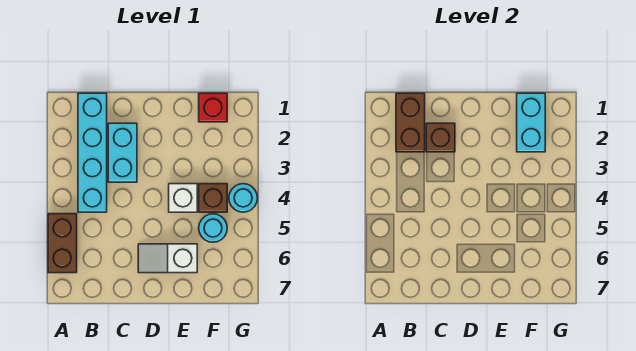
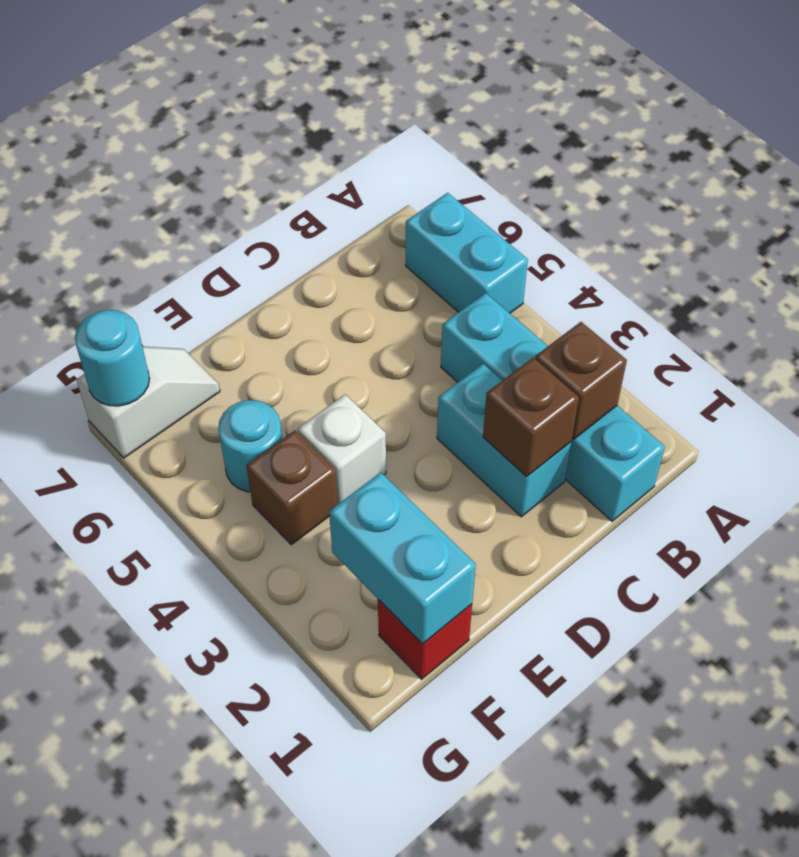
brown 1x2 brick [48,214,77,273] -> cyan 1x2 brick [406,193,528,313]
brown 1x2 brick [396,93,425,152] -> brown 1x1 brick [535,322,627,439]
white 1x2 slope [138,244,197,273] -> white 1x2 slope moved to [76,347,220,458]
cyan 1x1 round brick [229,184,257,212] -> cyan 1x1 round brick moved to [75,310,150,406]

